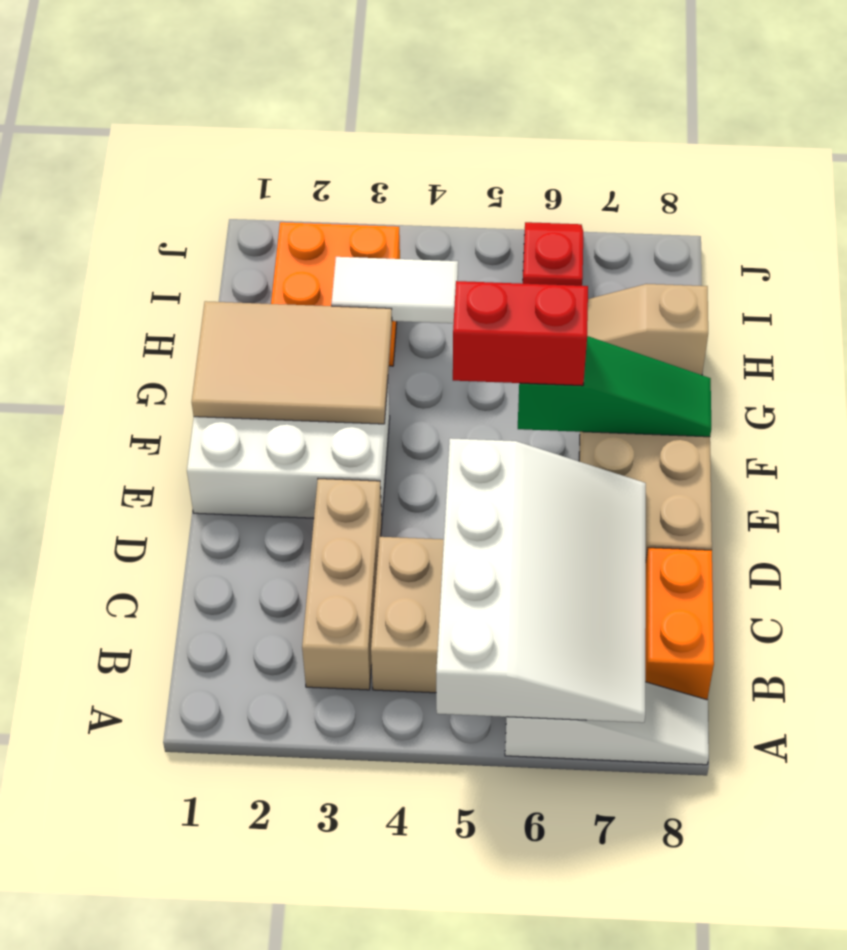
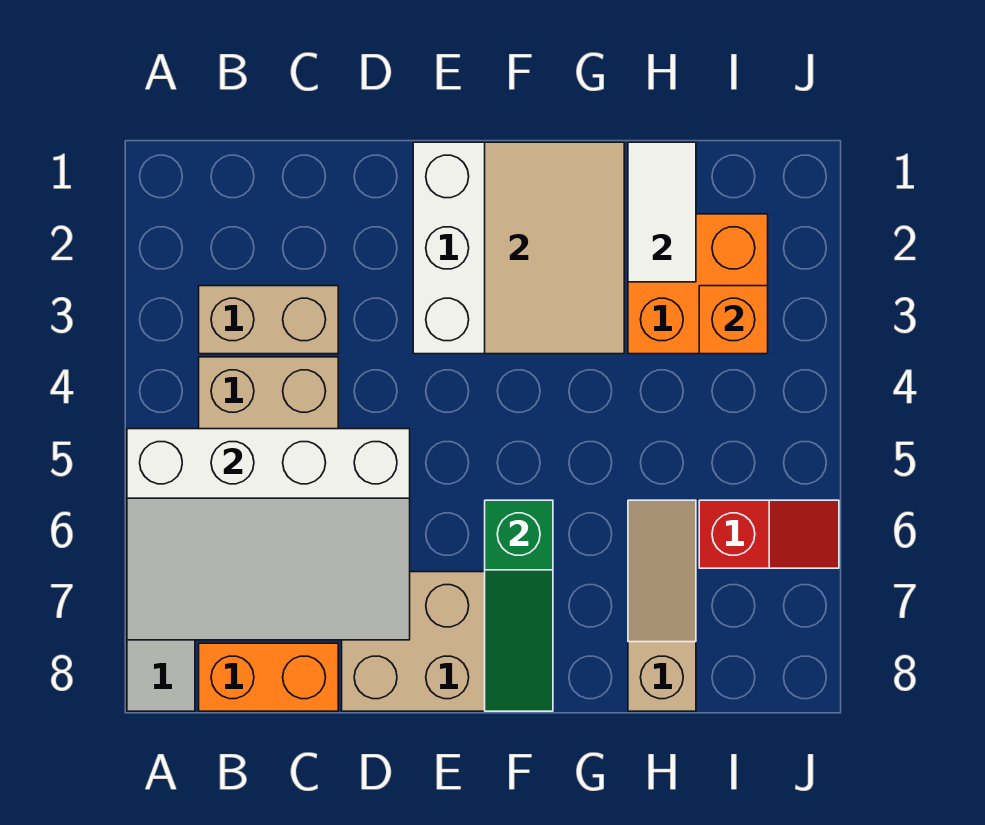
tan 1x3 brick [302,479,382,690] -> tan 1x2 brick [199,286,338,354]
red 1x2 brick [453,281,588,386] -> none
white 1x2 tile [331,257,458,323] -> white 1x2 tile moved to [628,142,696,282]
none -> orange 1x1 brick [699,286,768,354]

